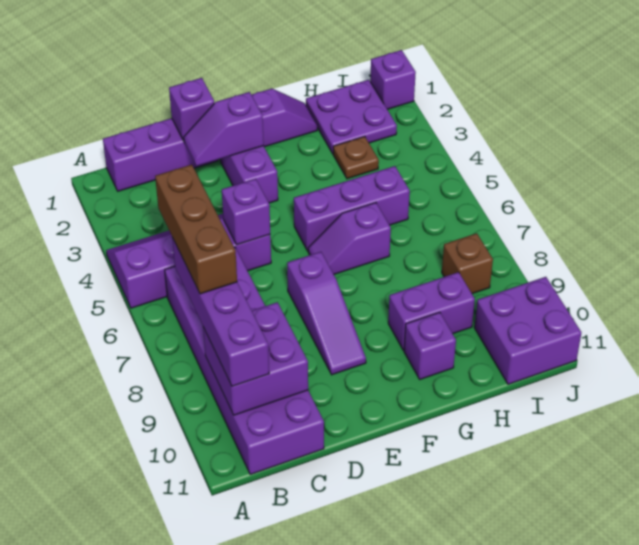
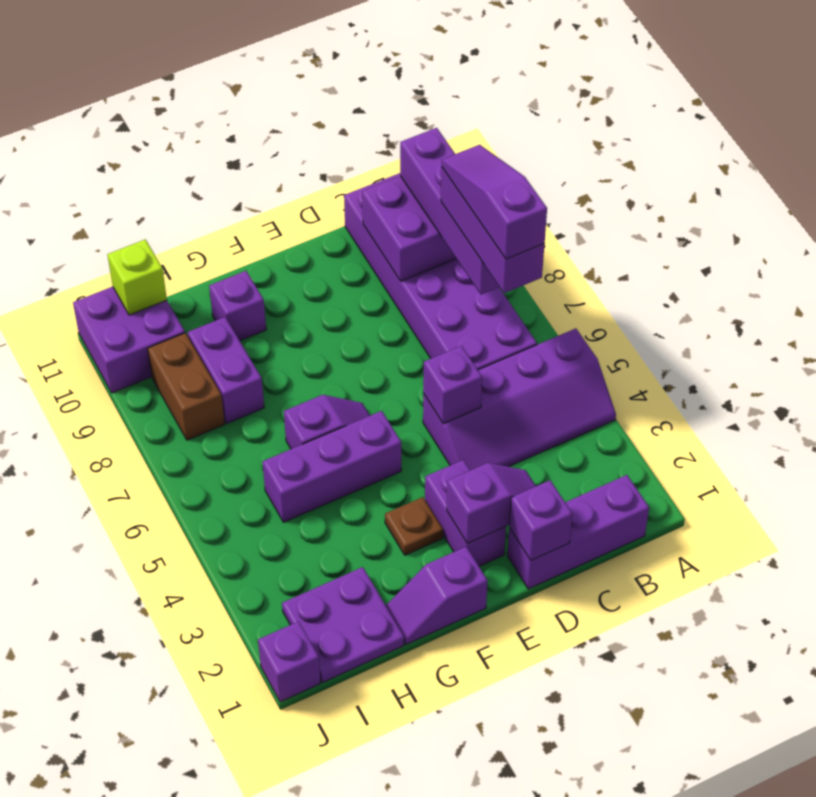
brown 1x3 brick [155,165,237,294] -> purple 1x3 brick [441,168,544,293]
purple 1x3 slope [287,252,366,375] -> purple 1x3 slope moved to [442,145,547,259]
purple 1x2 brick [388,272,475,350] -> purple 1x2 brick turned to [188,317,264,423]
brown 1x1 plate [333,136,379,179] -> brown 1x1 plate moved to [385,497,443,555]
brown 1x1 brick [442,233,493,294] -> brown 1x2 brick [148,333,225,440]
none -> lime 1x1 brick [107,239,167,315]

